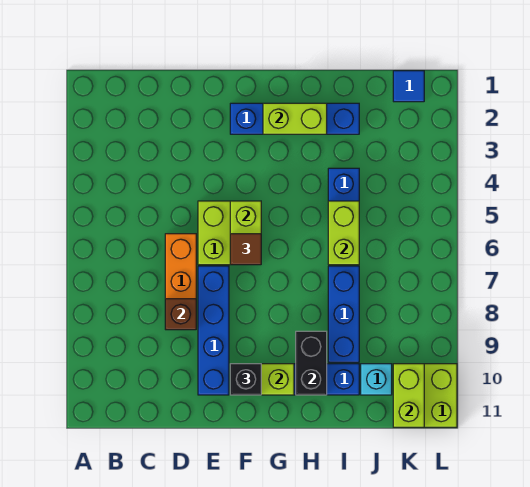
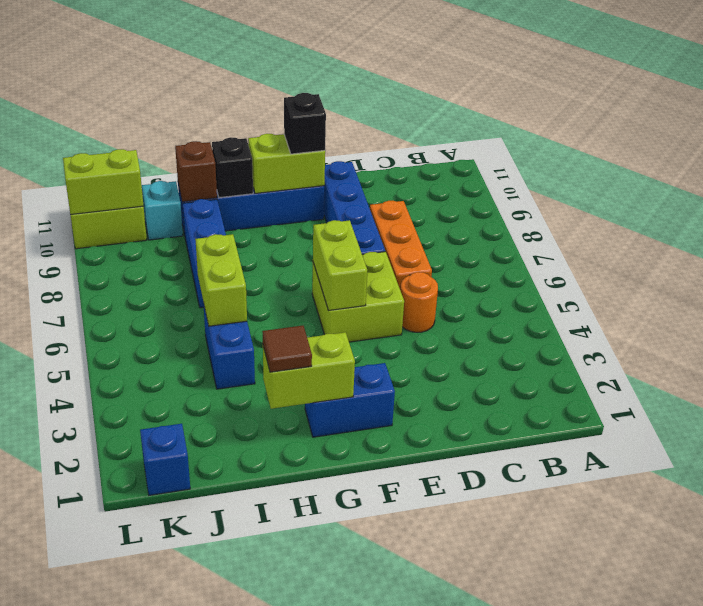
none -> orange 1x1 round brick [400,272,438,332]
brown 1x1 brick [165,299,196,330] -> brown 1x1 brick moved to [175,141,217,202]
blue 1x4 brick [230,103,359,134] -> blue 1x2 brick [305,363,395,437]
brown 1x1 tile [230,234,261,265] -> brown 1x1 tile moved to [262,326,312,372]
black 1x2 brick [296,331,327,395] -> black 1x1 brick [212,137,253,198]
blue 1x1 tile [393,71,424,102] -> blue 1x1 brick [140,424,190,495]
lime 1x2 brick [393,364,424,427] -> lime 1x2 brick turned to [63,149,143,215]

